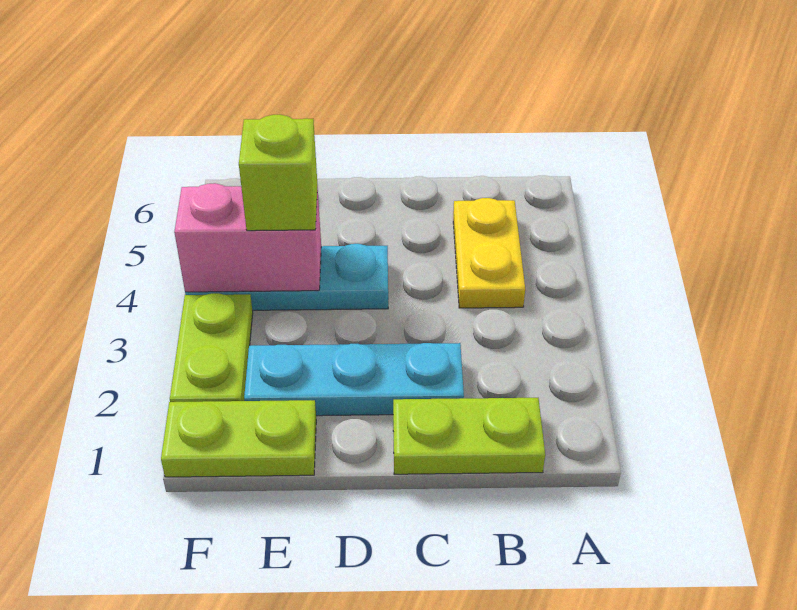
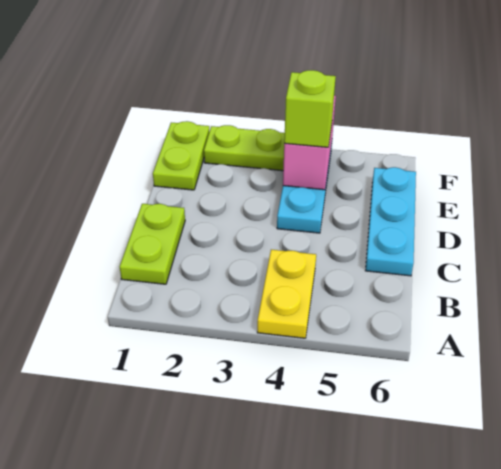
yellow 1x2 plate [453,198,525,308] -> yellow 1x2 plate turned to [257,250,316,338]
cyan 1x3 plate [244,343,464,416] -> cyan 1x3 plate moved to [365,167,416,276]

